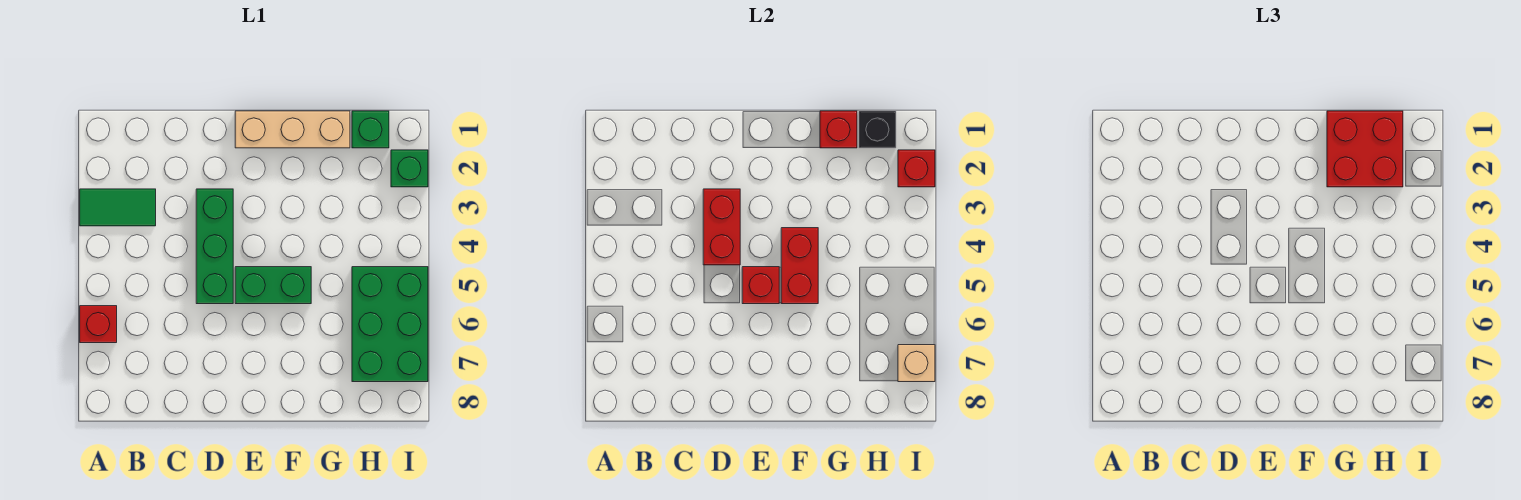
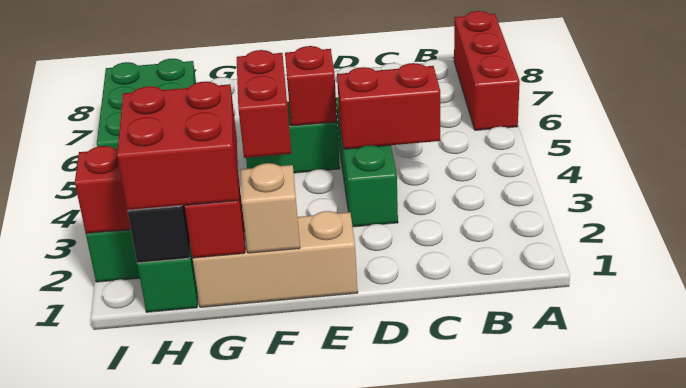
green 1x2 tile [80,189,156,226] -> none
red 1x1 brick [80,306,117,343] -> red 1x3 brick [454,11,520,130]
red 1x2 brick [703,189,740,265] -> red 1x2 brick turned to [337,63,440,149]
tan 1x1 brick [898,345,935,382] -> tan 1x1 brick moved to [241,163,300,253]

